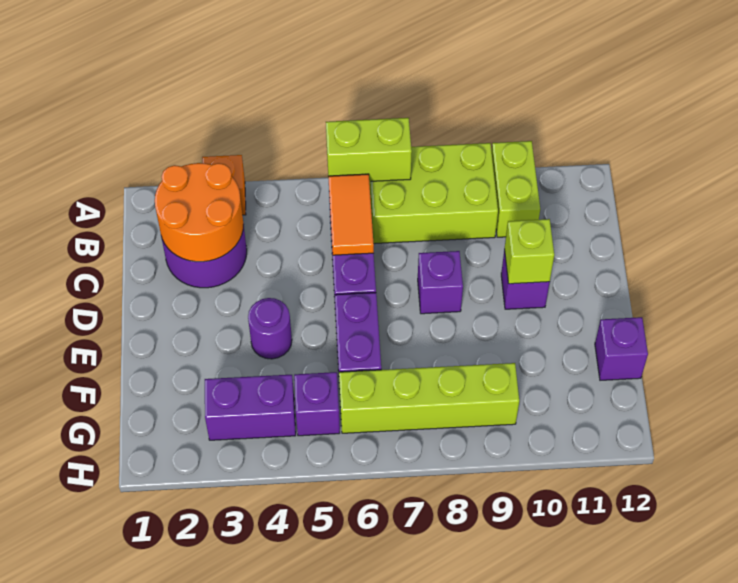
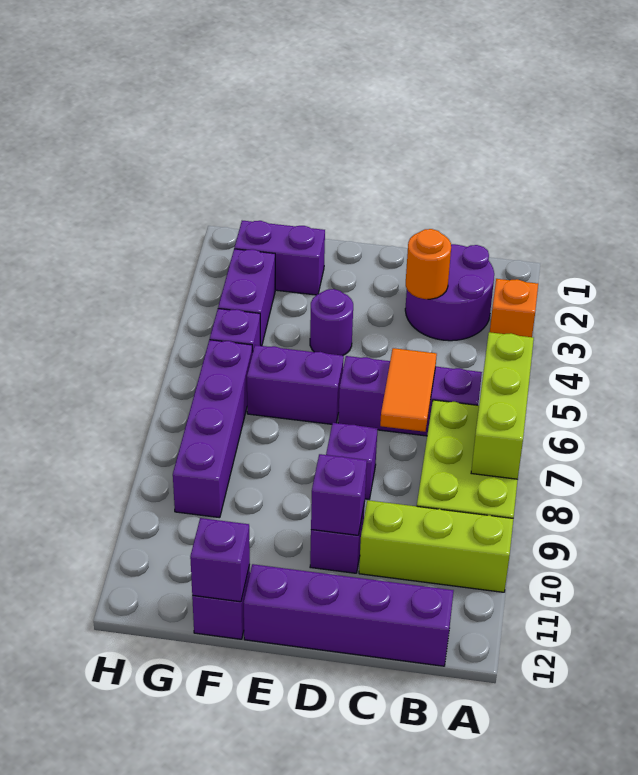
lime 1x2 brick [326,118,412,182] -> lime 1x3 brick [471,332,534,479]
lime 1x2 brick [492,141,540,237] -> lime 1x3 brick [359,500,513,592]
orange 2x2 round brick [155,163,244,262] -> orange 1x1 round brick [406,229,451,299]
orange 1x2 tile [328,174,374,255] -> orange 1x2 tile turned to [380,348,437,432]
none -> purple 1x4 brick [244,564,454,666]
lime 1x1 brick [505,219,554,284] -> purple 1x1 brick [311,454,367,535]
none -> purple 1x2 brick [234,221,325,295]
none -> purple 1x1 brick [190,518,250,602]
lime 1x4 brick [339,363,519,433] -> purple 1x4 brick [173,340,253,518]

